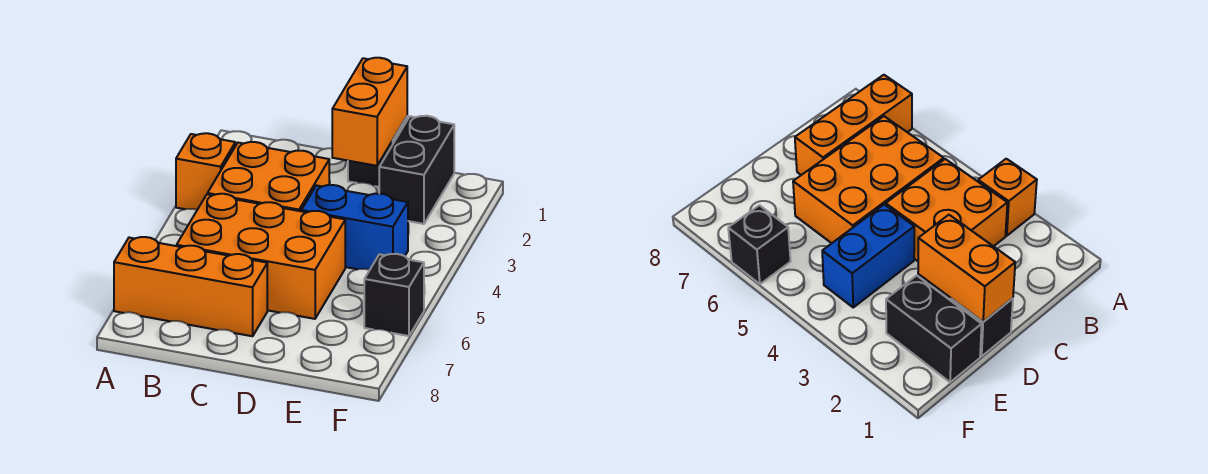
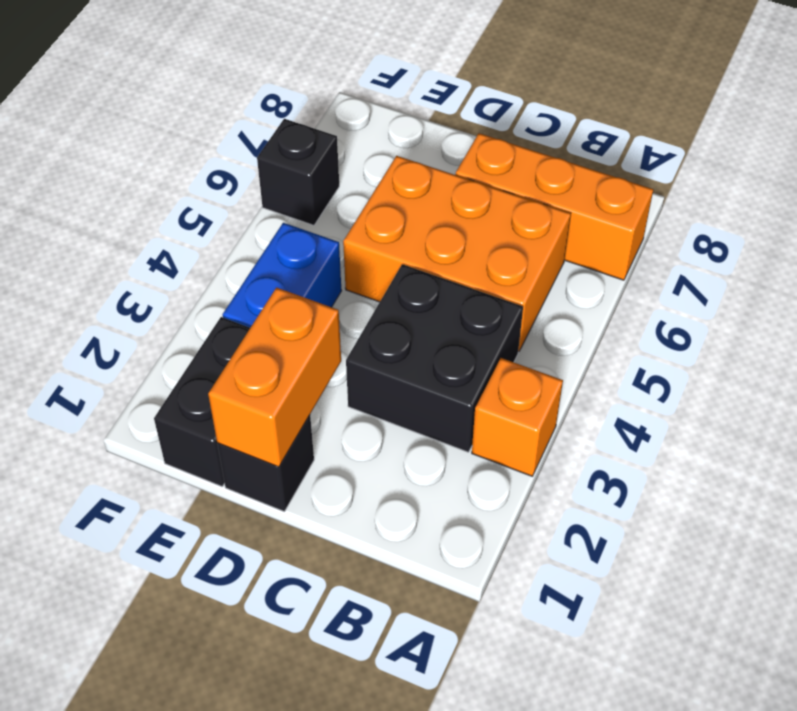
orange 2x2 brick [207,142,329,211] -> black 2x2 brick [346,264,523,452]
blue 1x2 brick [301,185,408,270] -> blue 1x2 brick turned to [223,223,341,328]

